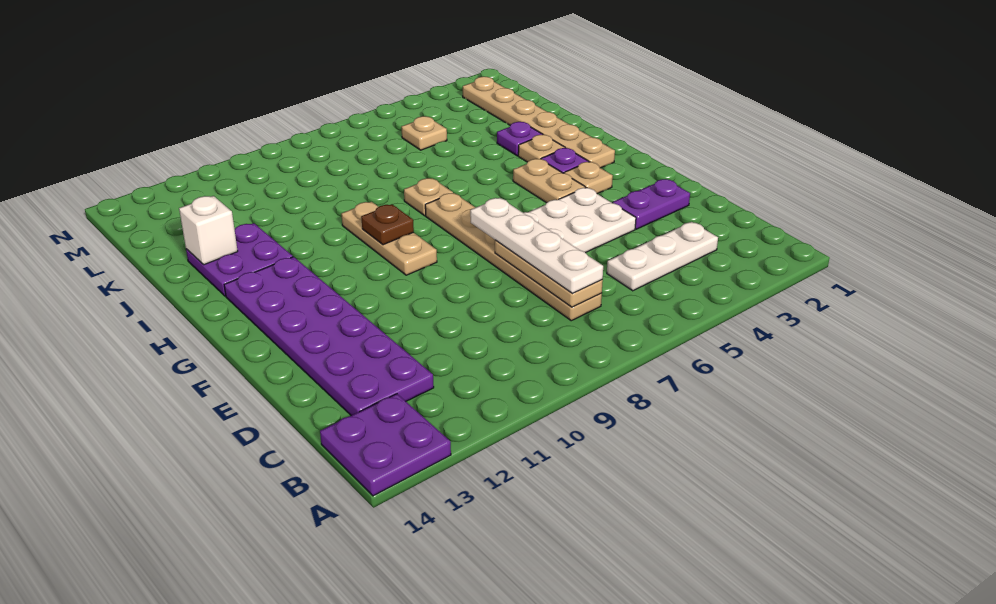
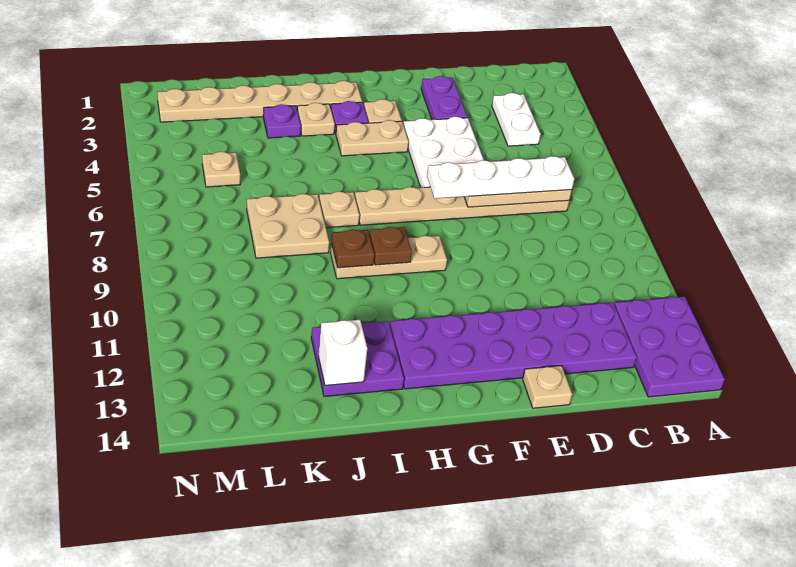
purple 2x2 plate [320,394,451,496] -> purple 2x3 plate [614,297,725,397]
white 1x3 plate [607,222,718,291] -> white 1x2 plate [492,93,541,146]
none -> tan 1x1 plate [523,366,572,408]
none -> brown 1x1 plate [332,230,374,268]
none -> tan 2x2 plate [247,194,329,258]

